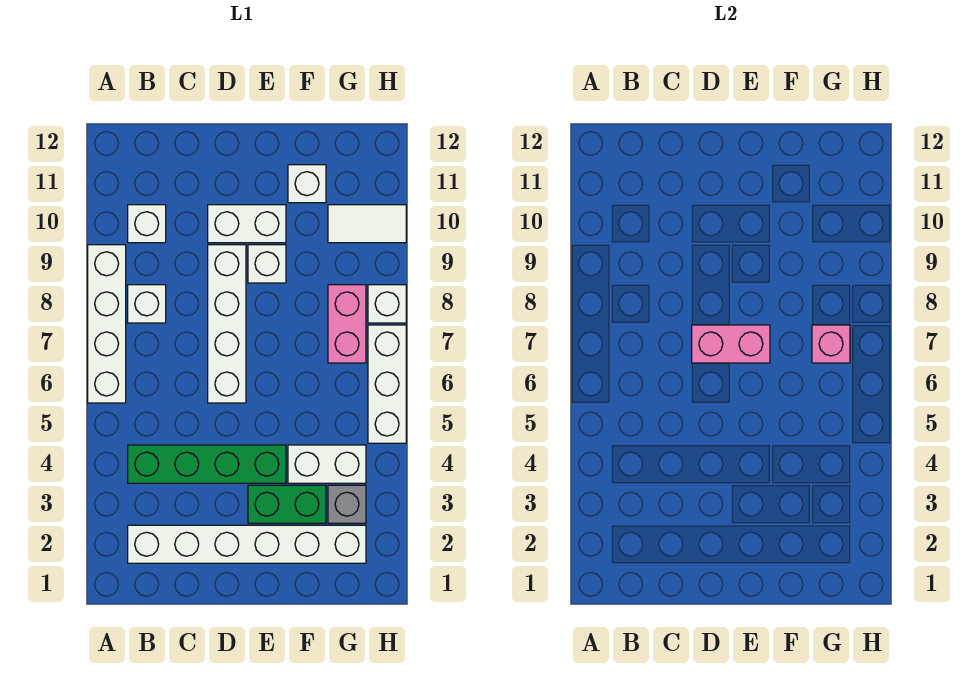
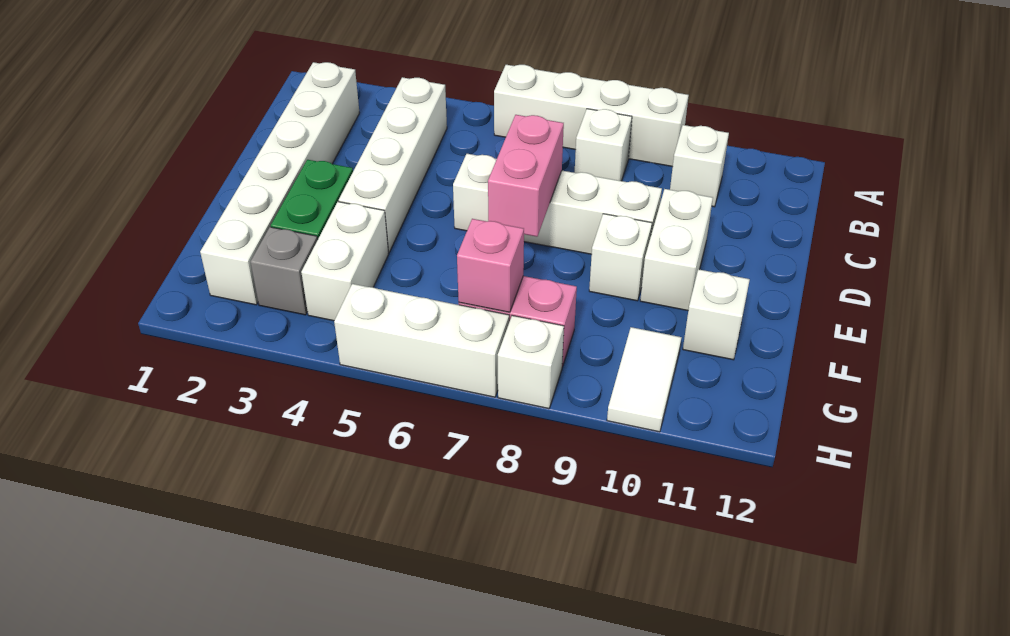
green 1x4 brick [128,445,286,483] -> white 1x4 brick [339,77,447,253]

